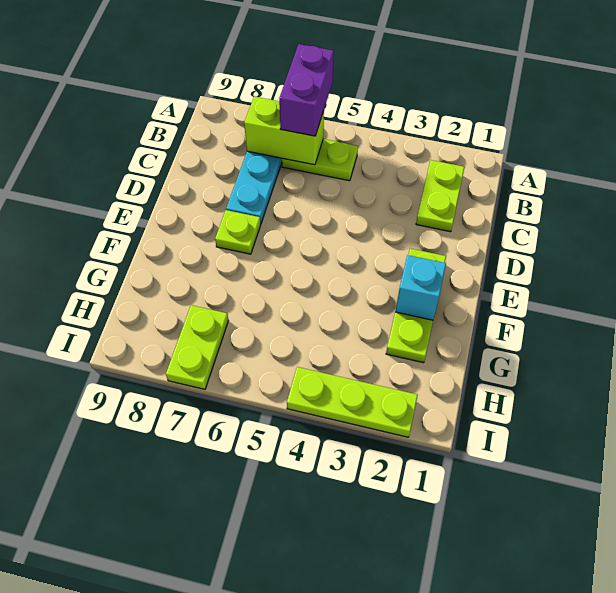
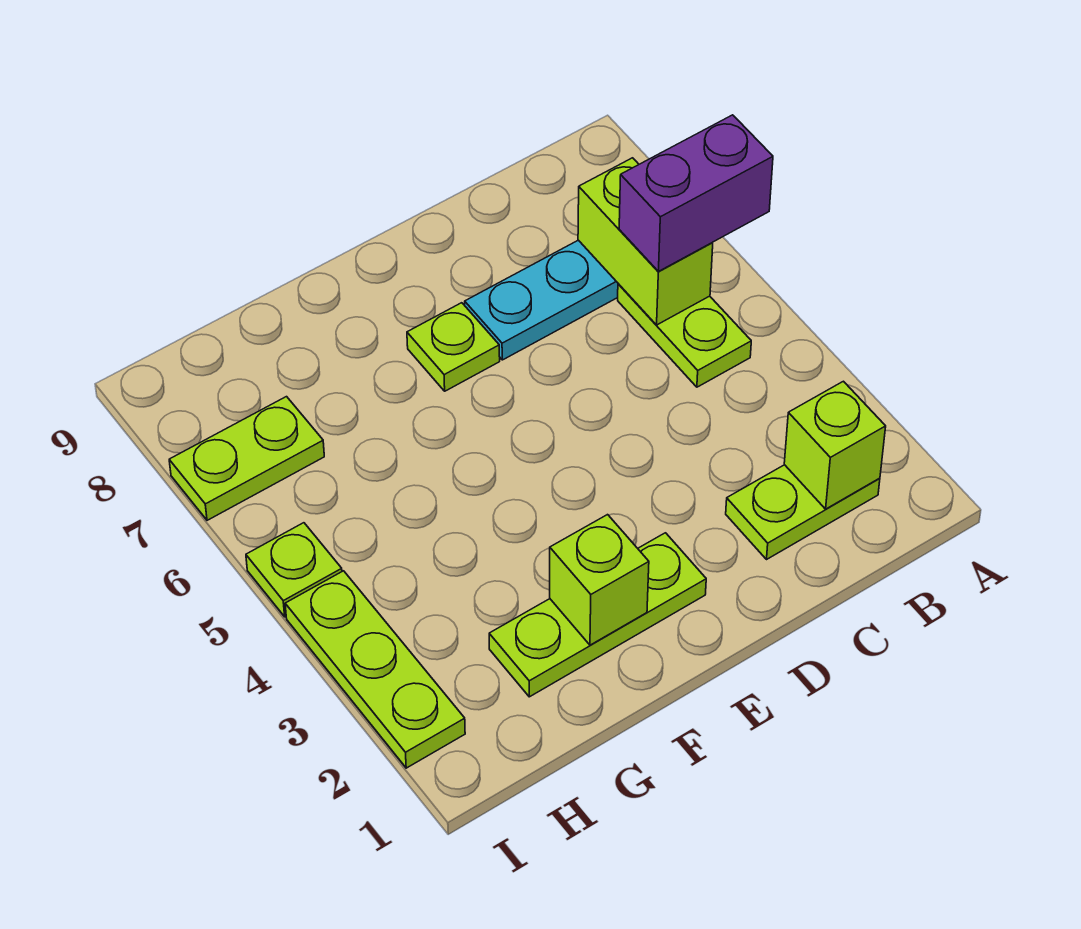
none -> lime 1x1 brick [784,381,886,509]
cyan 1x1 brick [395,255,446,320] -> lime 1x1 brick [550,515,649,645]
none -> lime 1x1 plate [246,523,342,617]

